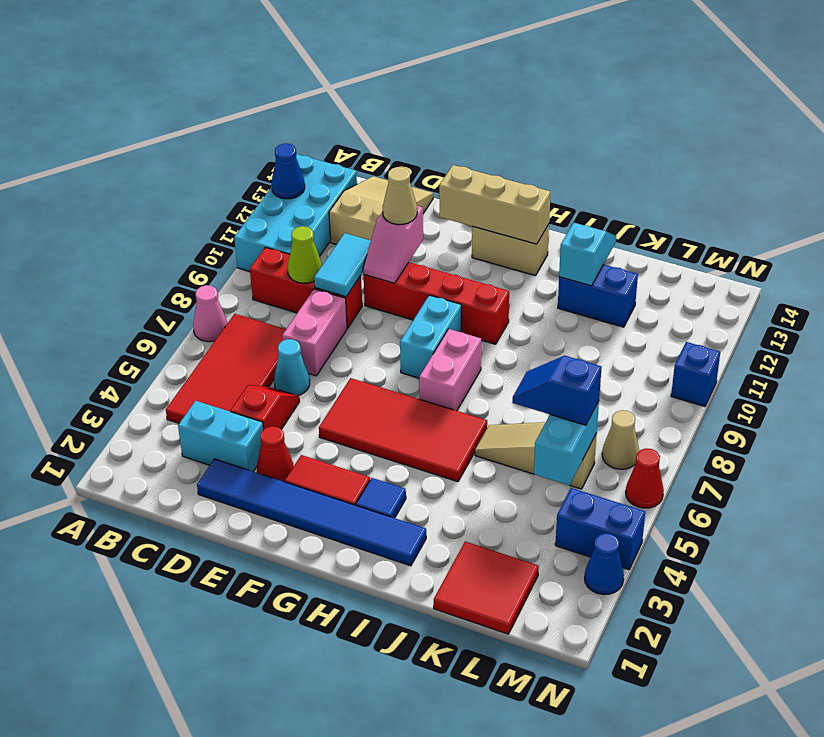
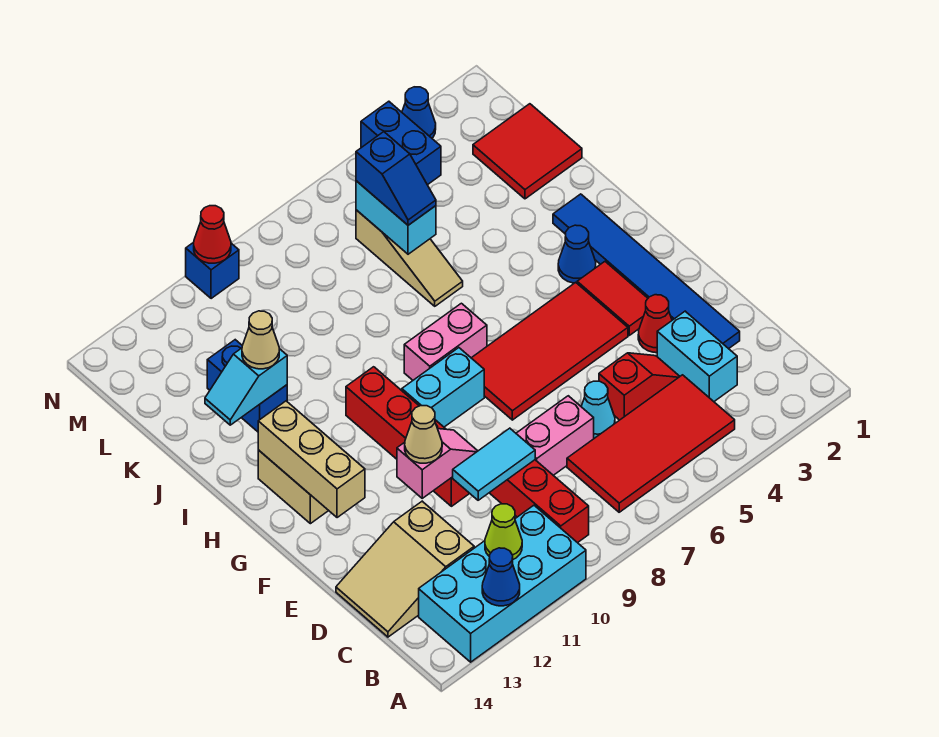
pink 1x1 cone [193,285,227,342] -> none
lime 1x1 cone [288,226,322,283] -> lime 1x1 cone moved to [485,504,522,559]
red 1x2 slope [231,385,299,430] -> red 1x2 slope turned to [599,353,680,420]
red 2x4 tile [319,378,487,482] -> red 2x4 tile turned to [472,282,628,420]
blue 1x1 tile [356,478,406,518] -> blue 1x1 cone [558,225,596,283]
cyan 1x2 brick [534,401,599,485] -> cyan 1x2 brick turned to [356,181,436,254]
tan 1x1 cone [602,410,639,469] -> tan 1x1 cone moved to [242,311,279,369]
red 1x1 cone [626,448,664,508] -> red 1x1 cone moved to [194,206,231,263]

